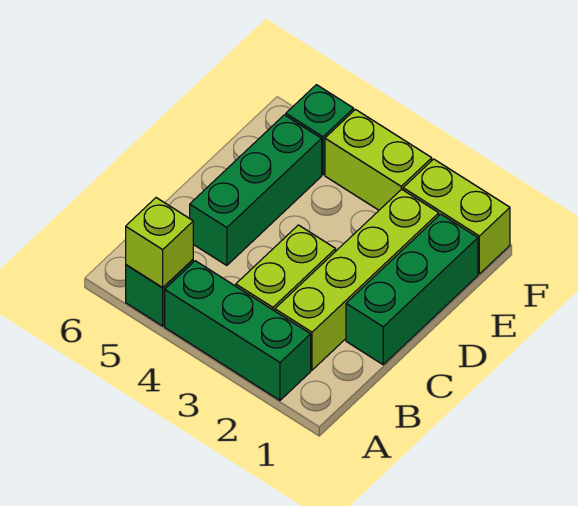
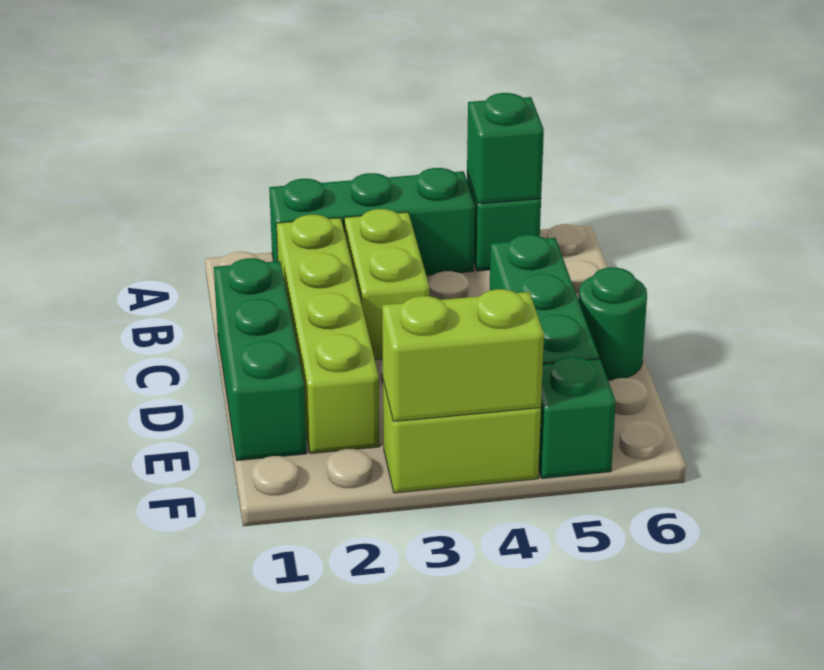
lime 1x1 brick [126,198,193,287] -> green 1x1 brick [467,93,544,204]
none -> green 1x1 round brick [579,267,647,380]
lime 1x2 brick [403,159,510,274] -> lime 1x2 brick moved to [382,289,544,421]

